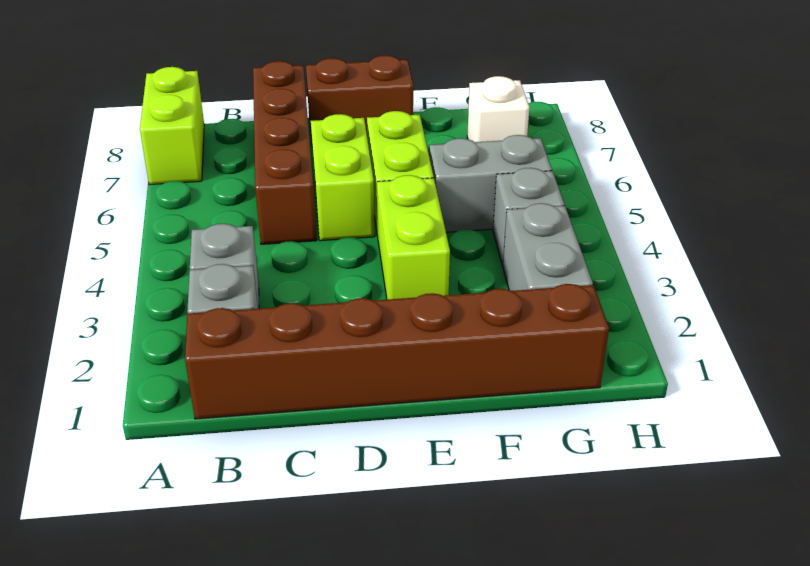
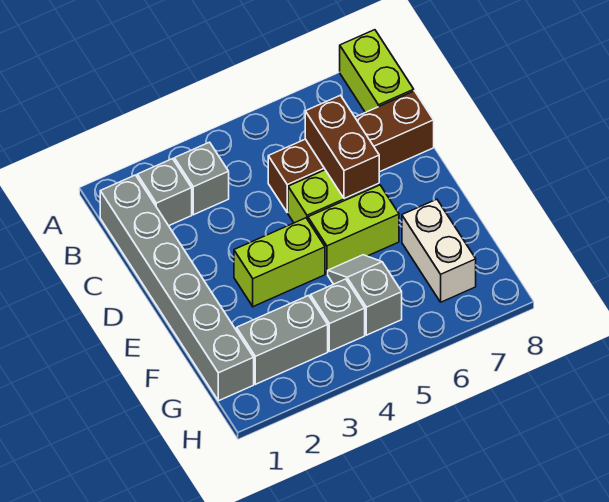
lime 1x2 brick [140,67,204,185] -> lime 1x2 brick turned to [340,30,414,113]
brown 1x6 brick [185,284,609,419] -> grey 1x6 brick [100,175,254,401]
brown 1x2 brick [306,55,413,145] -> brown 1x2 brick moved to [305,95,379,199]
grey 1x2 brick [429,135,552,232] -> grey 1x2 slope [328,255,402,335]
white 1x1 brick [467,76,529,142] -> white 1x2 brick [402,199,476,302]

